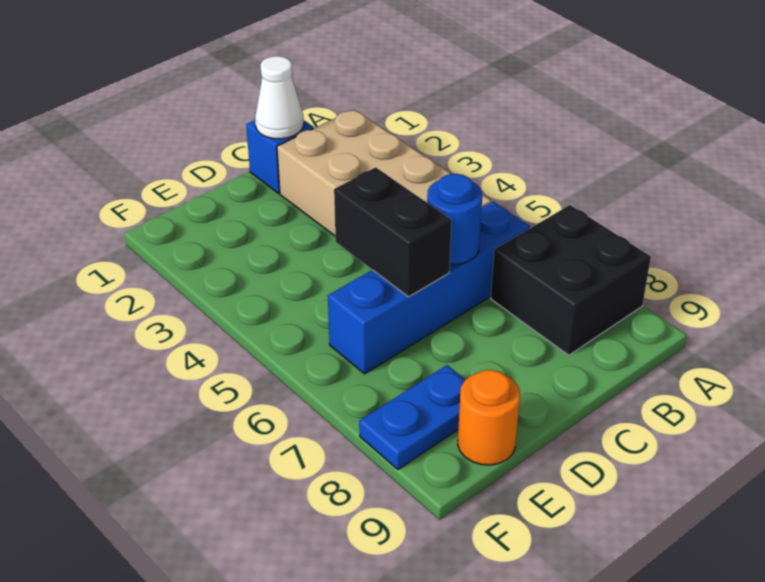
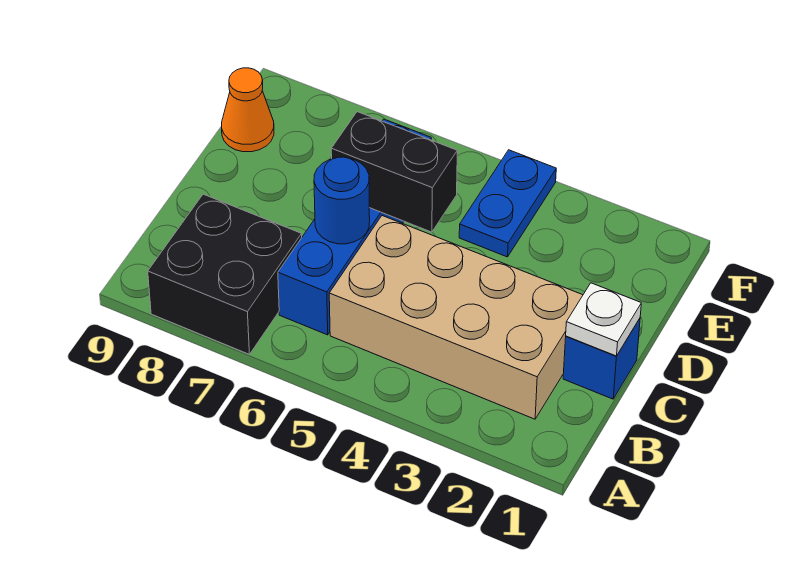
white 1x1 cone [255,56,304,139] -> white 1x1 plate [566,283,641,356]
blue 1x2 plate [359,365,466,469] -> blue 1x2 plate moved to [459,150,556,257]
orange 1x1 round brick [458,370,520,465] -> orange 1x1 cone [222,68,274,152]

